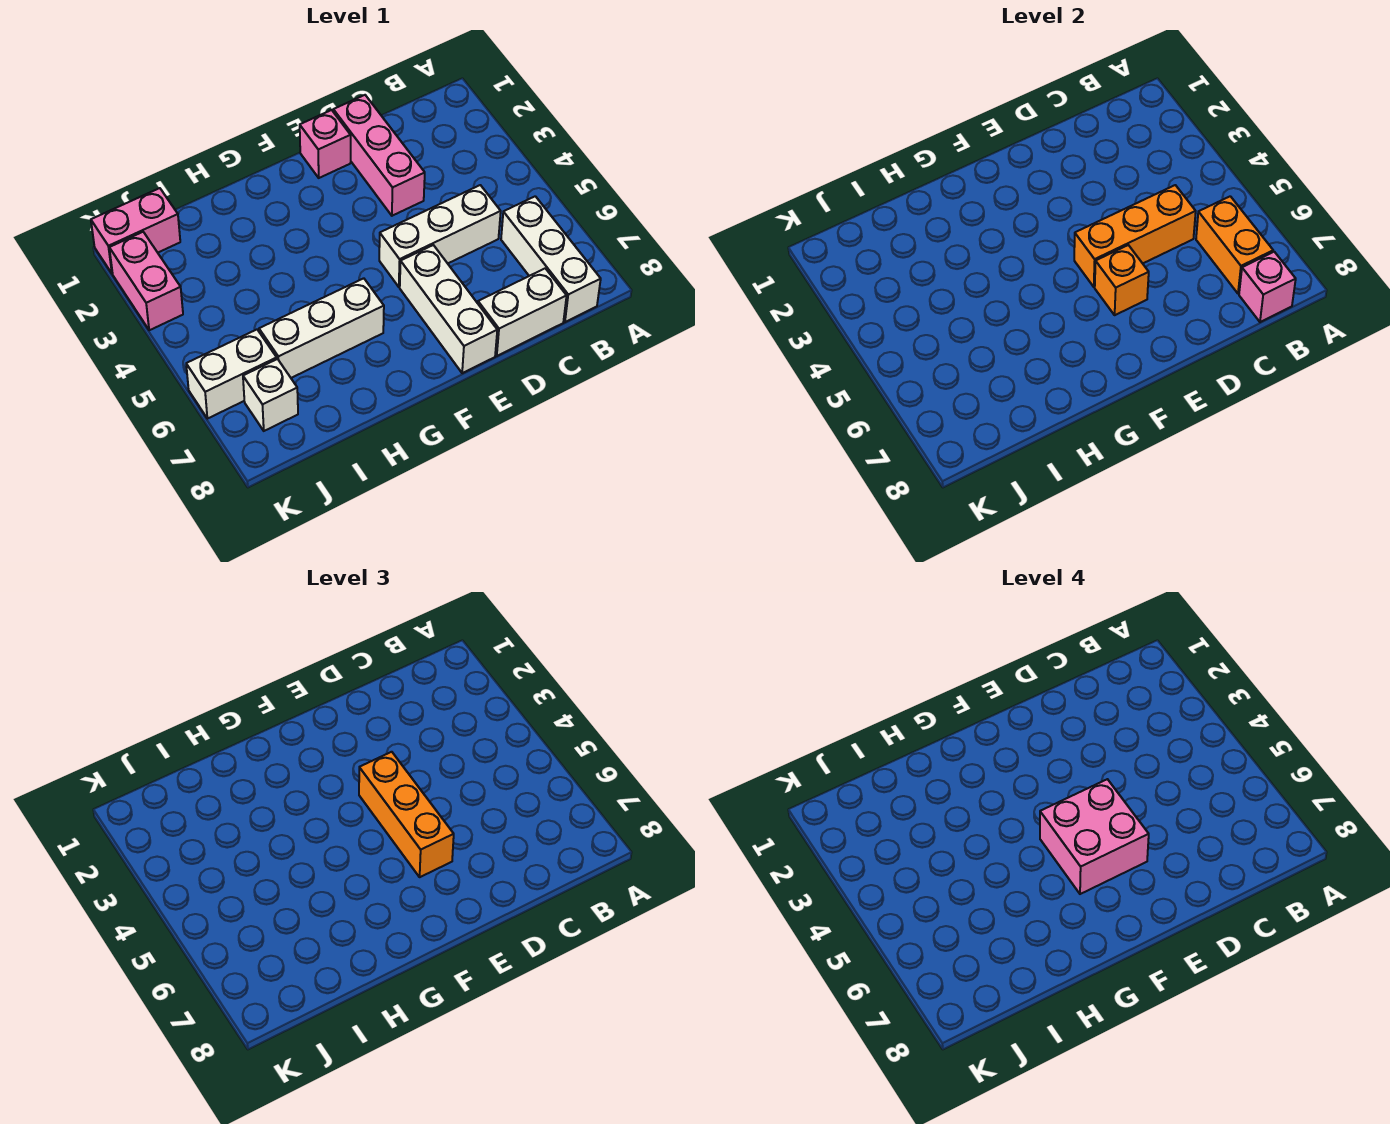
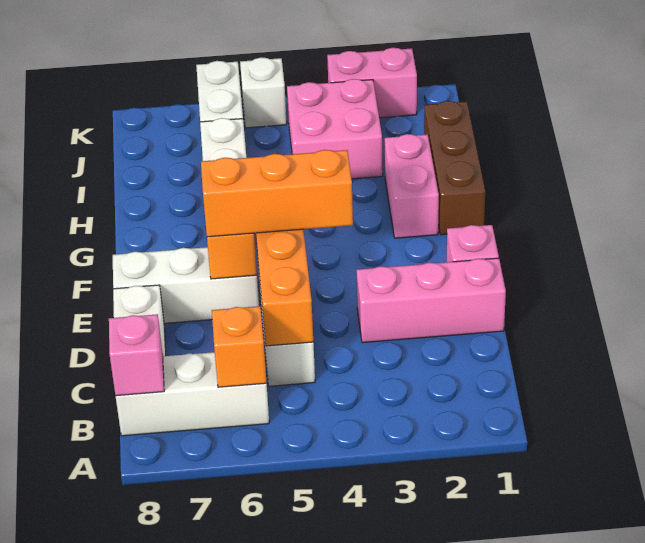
orange 1x2 brick [1196,196,1273,294] -> orange 1x1 brick [212,306,267,387]
pink 2x2 brick [1040,779,1149,894] -> pink 2x2 brick moved to [287,79,383,179]
none -> brown 1x3 brick [424,101,485,235]
pink 1x2 brick [91,188,180,274] -> pink 1x2 brick moved to [385,134,439,238]
white 1x1 brick [243,359,298,431] -> white 1x1 brick moved to [240,57,287,128]

